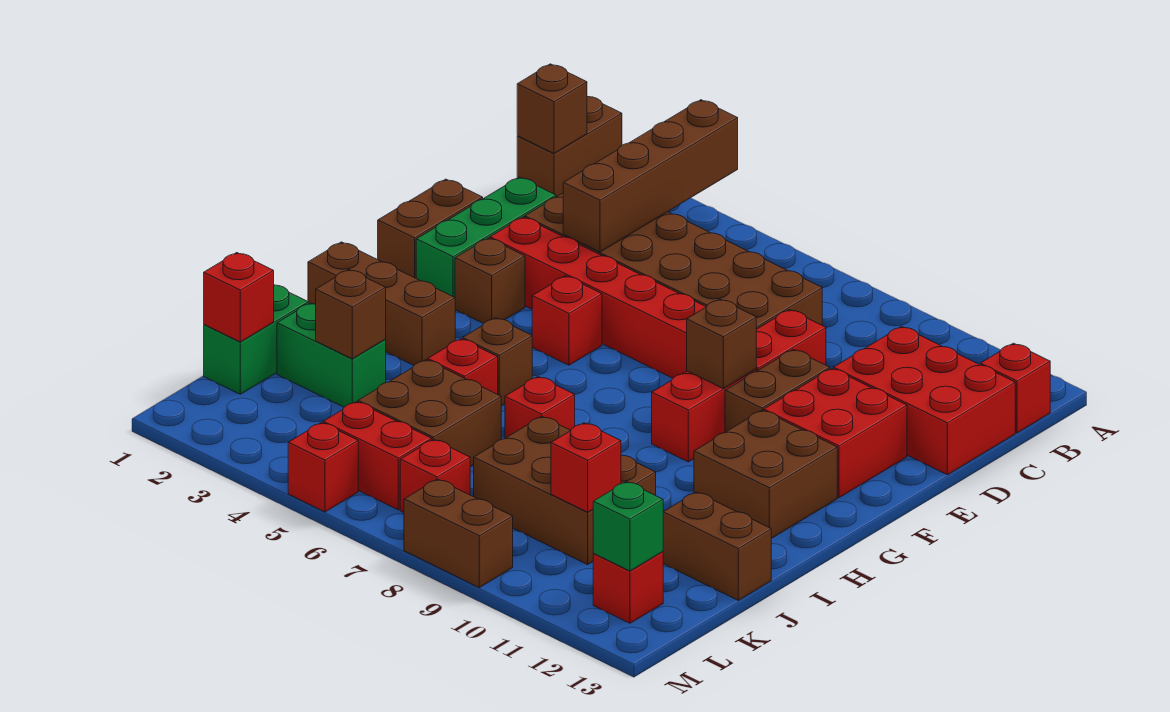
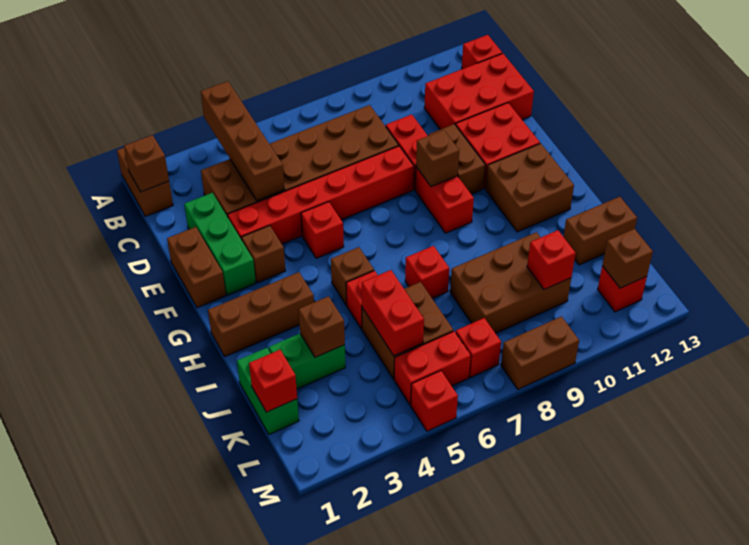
none -> red 1x2 brick [362,270,424,356]
green 1x1 brick [593,482,663,571] -> brown 1x1 brick [602,229,653,288]

